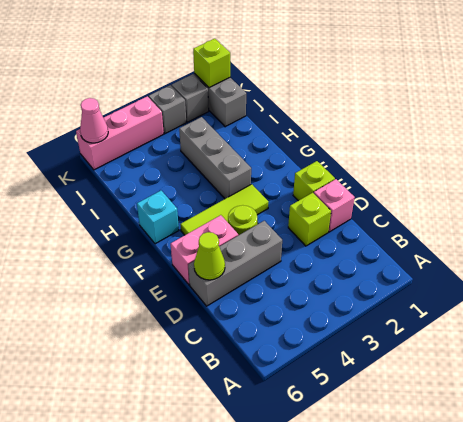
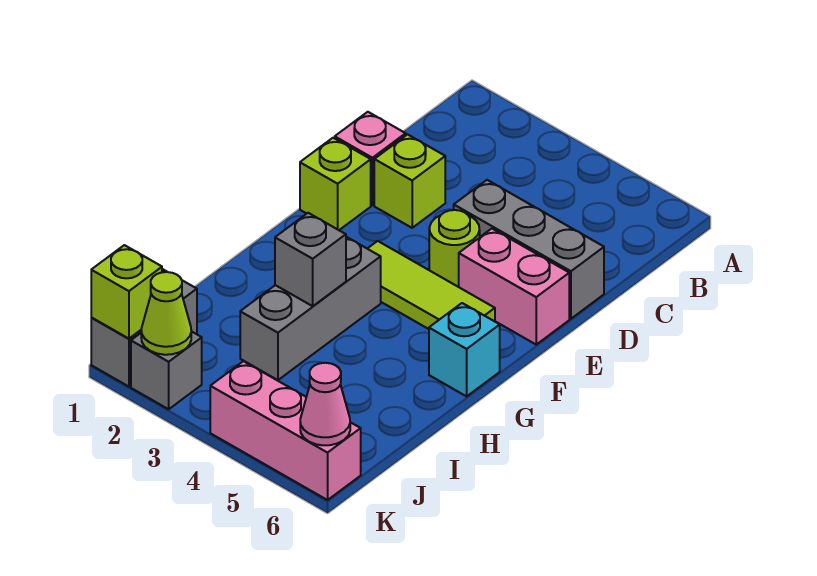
lime 1x1 cone [194,232,225,280] -> lime 1x1 cone moved to [141,272,191,355]
grey 1x1 brick [149,85,186,134] -> grey 1x1 brick moved to [275,213,346,306]

